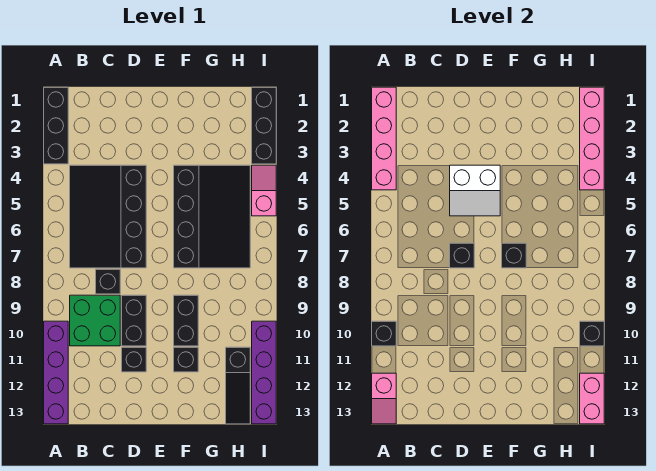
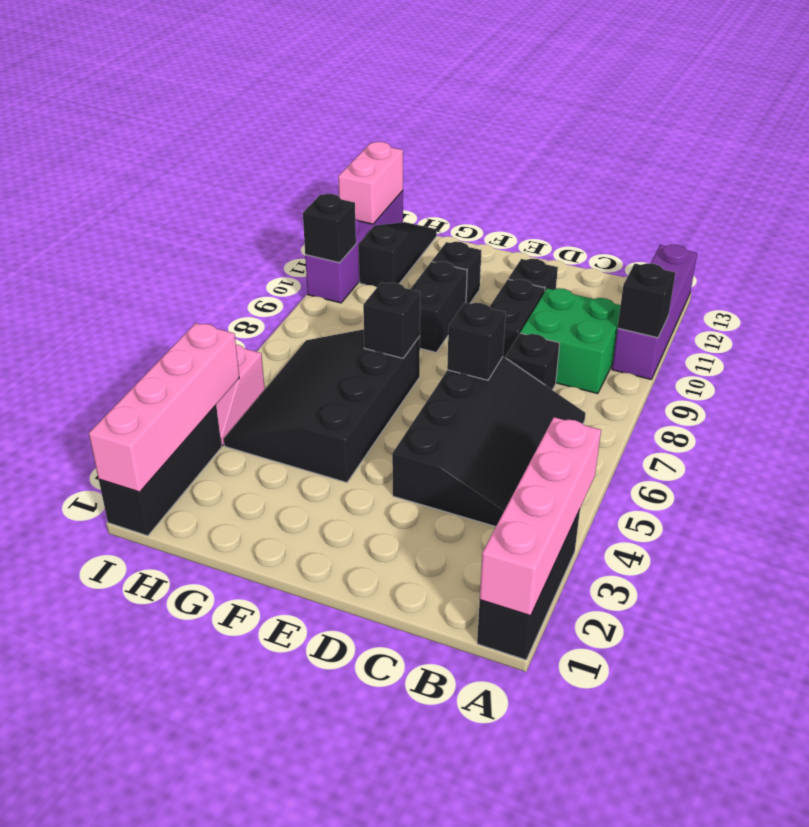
pink 1x2 slope [372,373,396,424] -> none
white 2x2 slope [450,165,500,216] -> none

